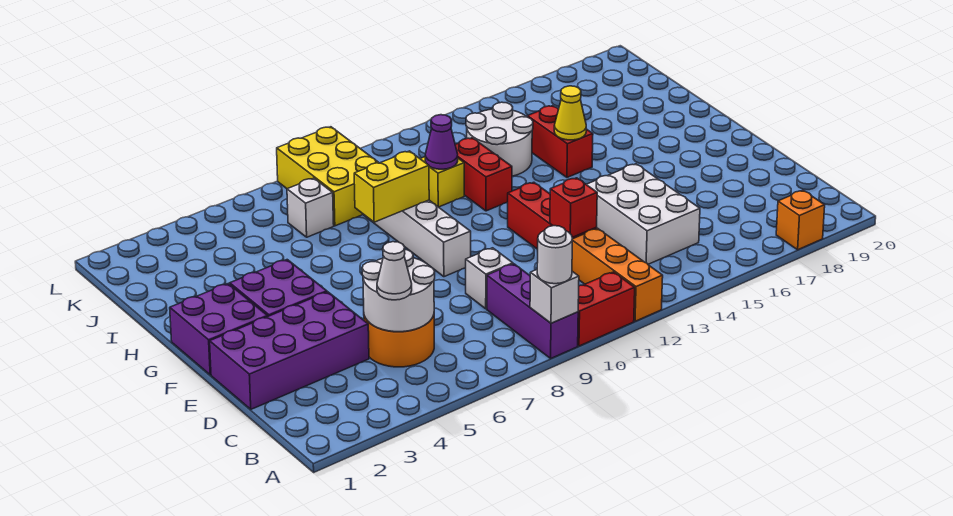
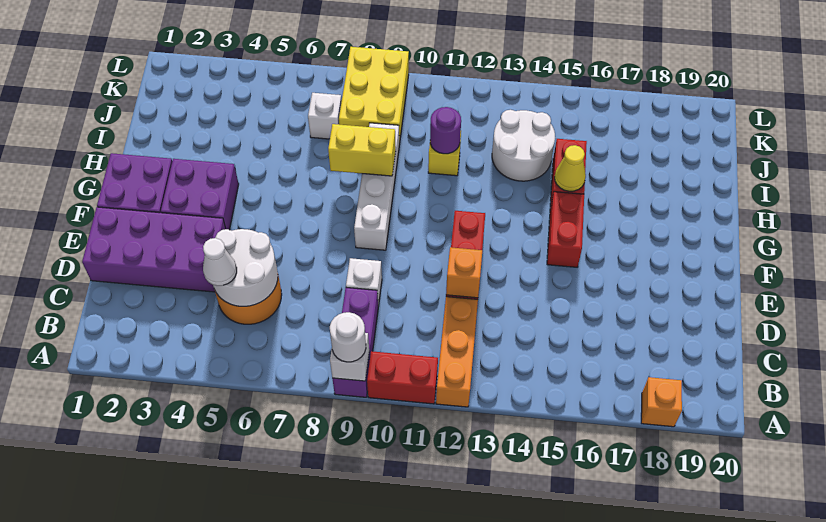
white 2x3 brick [586,164,700,264] -> none
red 1x1 brick [550,178,597,237] -> orange 1x1 brick [446,247,482,298]
red 1x2 brick [455,138,512,211] -> red 1x2 brick moved to [547,192,584,267]
purple 1x1 cone [425,115,458,169] -> purple 1x1 round brick [430,107,461,154]

